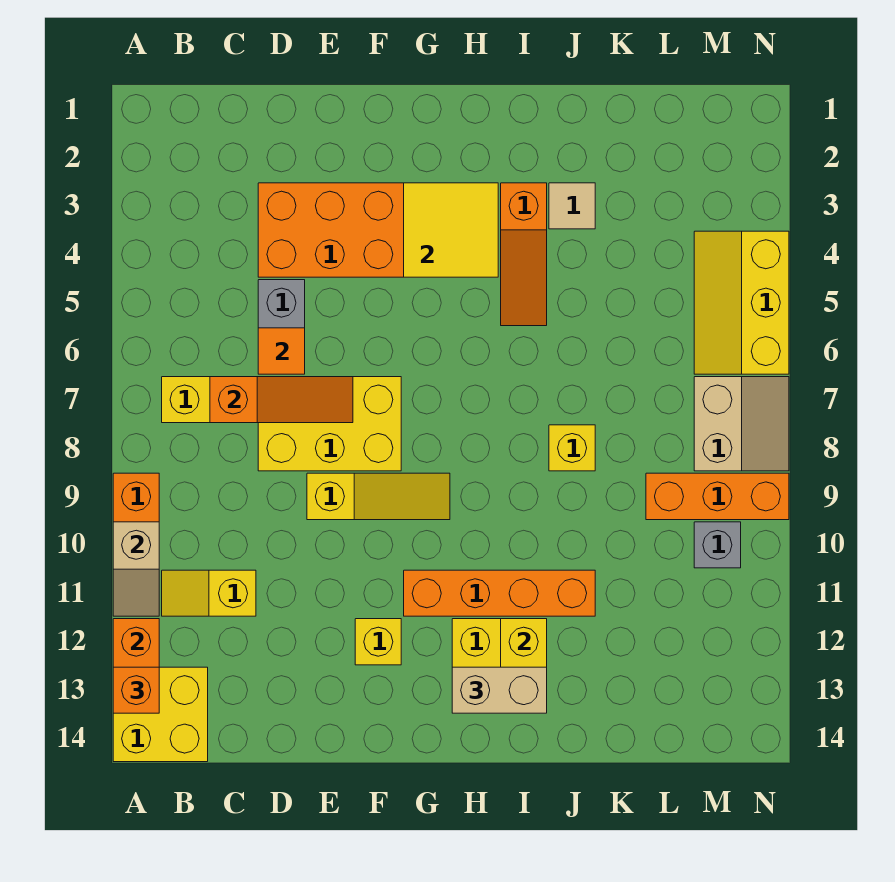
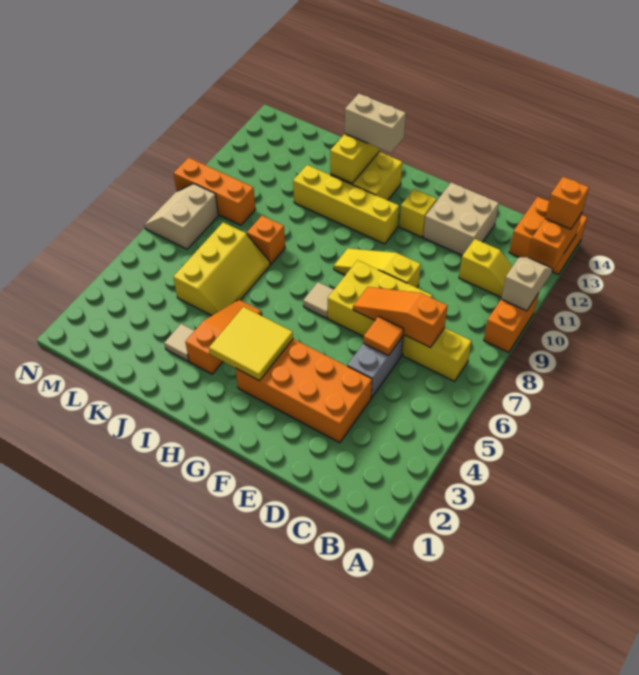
yellow 2x2 brick [113,667,208,762] -> orange 2x2 brick [509,197,587,274]
none -> tan 2x2 brick [423,182,499,255]
none -> tan 1x1 tile [303,282,334,318]
orange 1x4 brick [404,570,595,616] -> yellow 1x4 brick [293,165,399,244]
yellow 1x1 brick [549,425,595,471] -> orange 1x1 brick [247,216,285,264]
yellow 2x3 slope [694,231,789,374] -> yellow 2x3 slope moved to [173,222,270,316]
grey 1x1 brick [694,522,741,568] -> none

